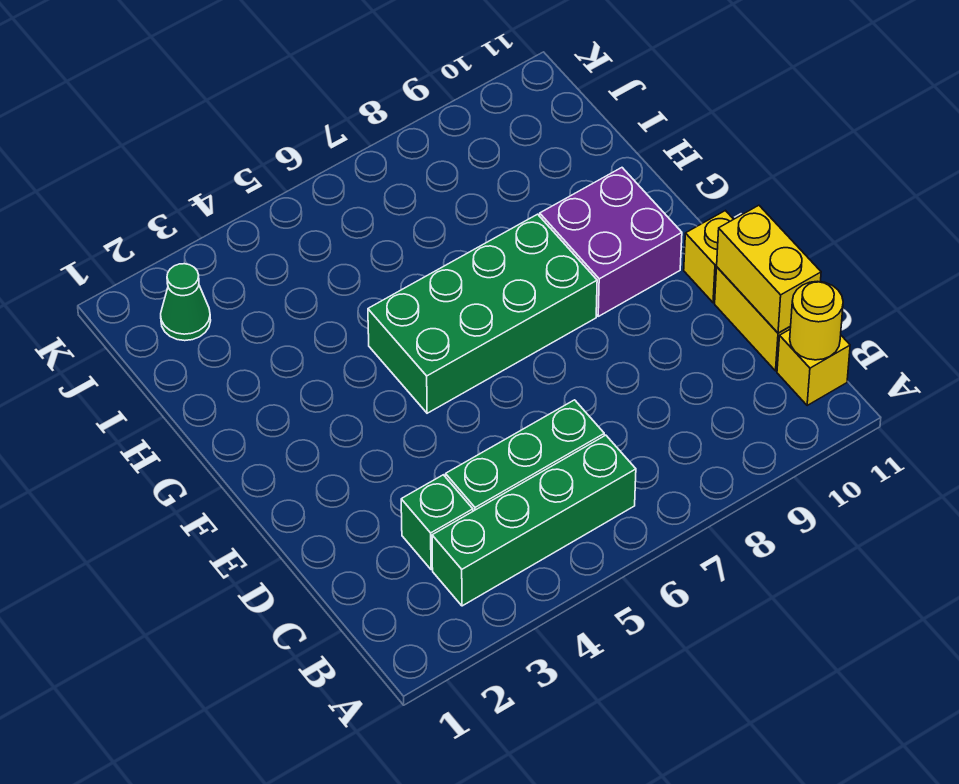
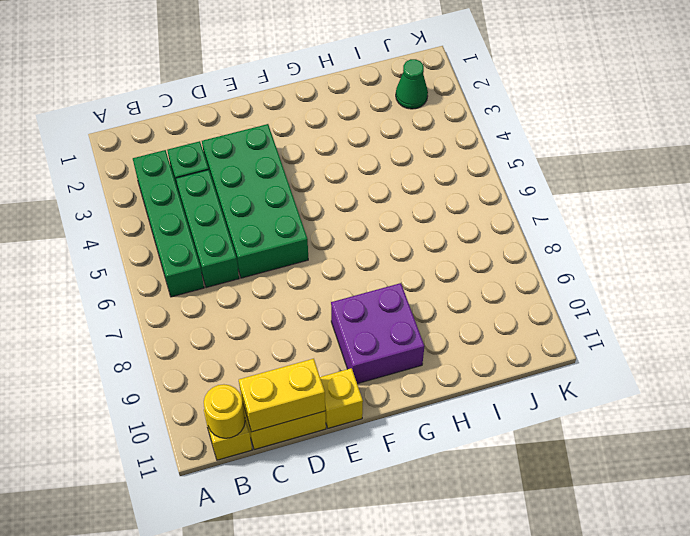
green 2x4 brick [368,214,597,413] -> green 2x4 brick moved to [202,124,308,278]

